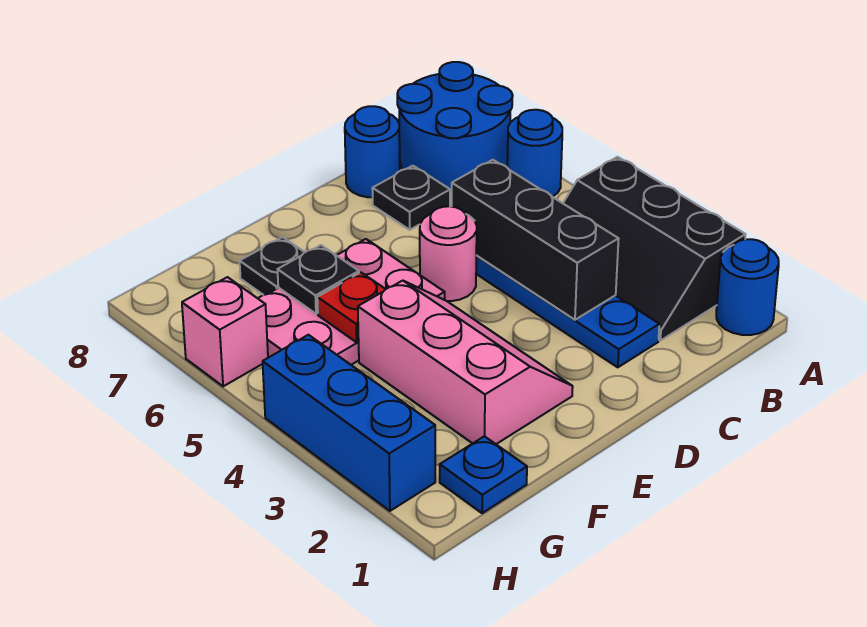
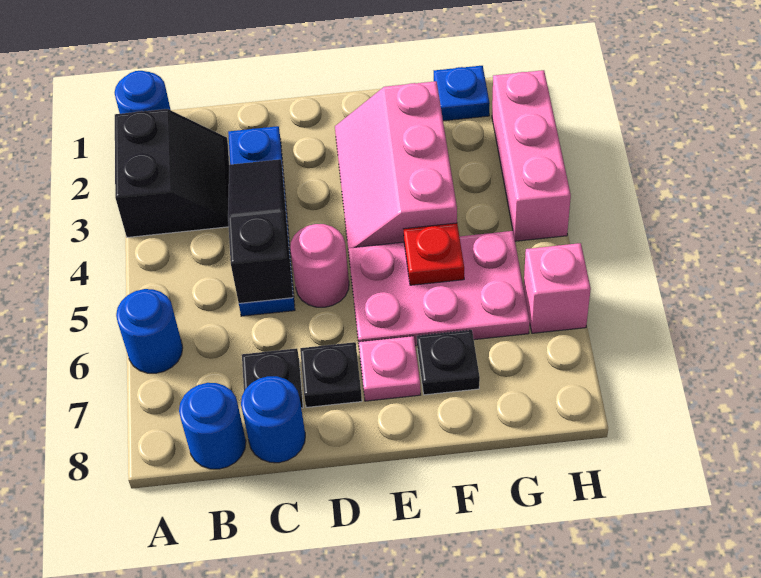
black 2x3 slope [563,157,746,341] -> black 2x2 slope [115,109,229,237]
blue 2x2 round brick [397,62,513,192] -> blue 1x1 round brick [179,383,246,469]
black 1x3 brick [452,160,619,320] -> black 1x3 slope [228,159,293,303]
none -> pink 1x1 plate [359,336,421,401]
black 1x1 plate [278,245,359,314] -> black 1x1 plate moved to [300,342,362,407]
blue 1x3 brick [263,335,435,511] -> pink 1x3 brick [492,70,571,241]

